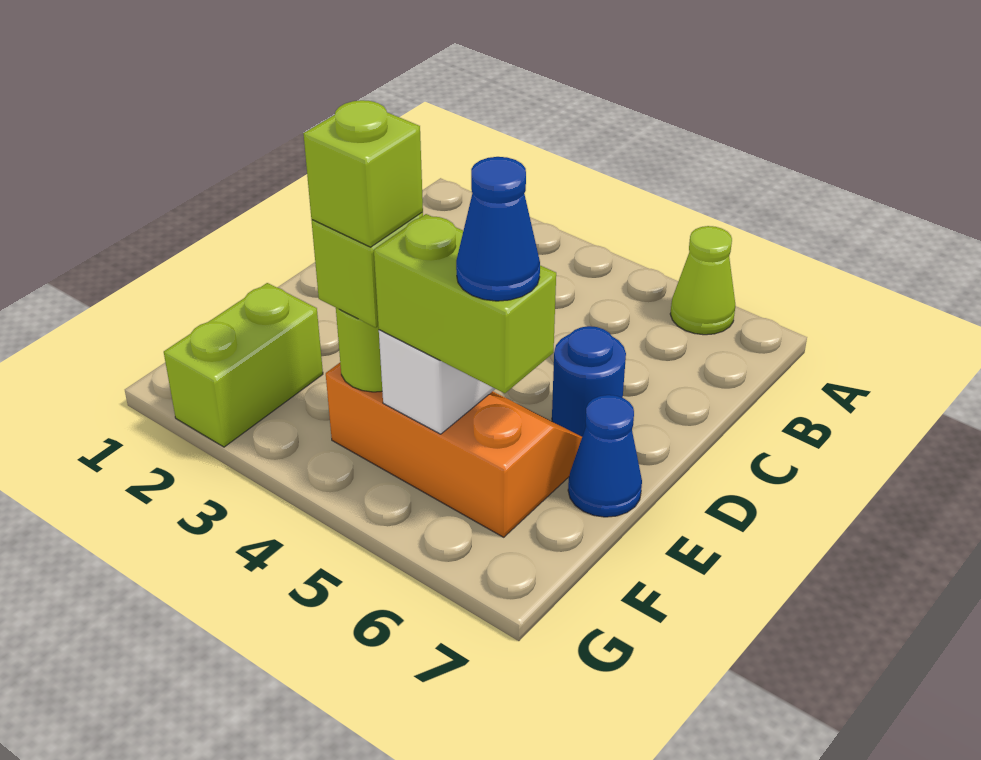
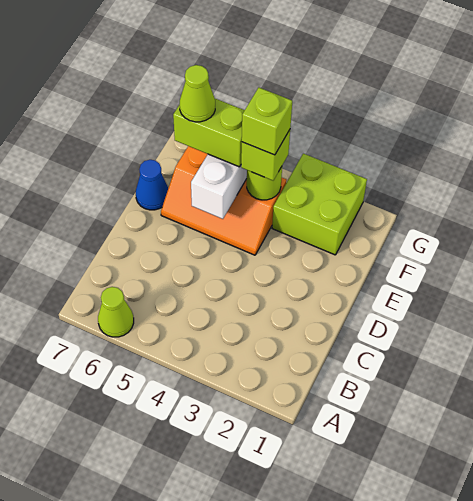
blue 1x1 round brick [552,326,626,436] -> none
lime 1x2 brick [164,283,323,447] -> lime 2x2 brick [272,154,367,255]
blue 1x1 cone [456,157,540,301] -> lime 1x1 cone [180,65,215,122]

